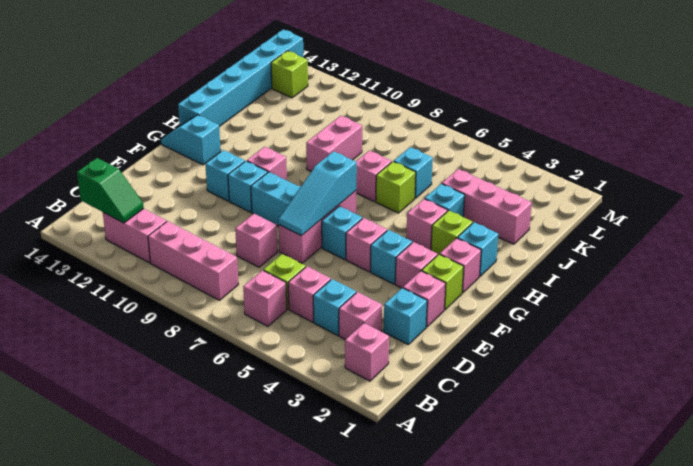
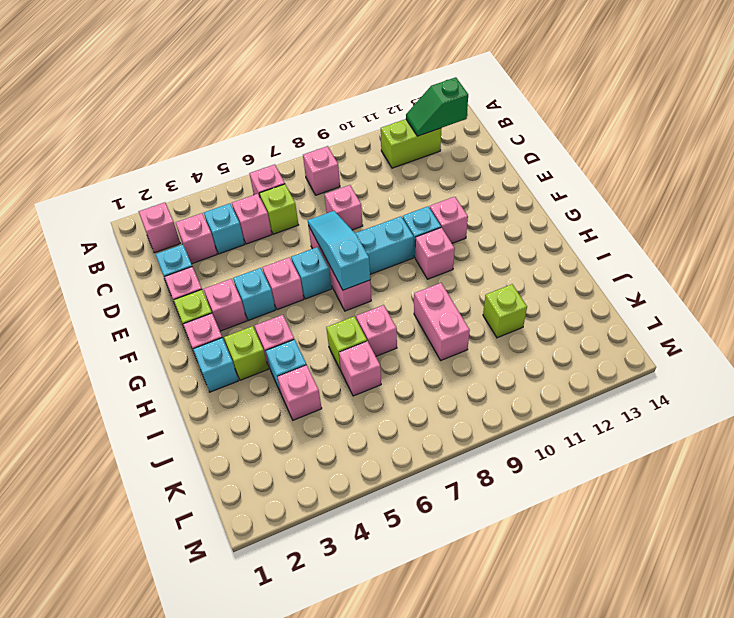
pink 1x3 brick [148,221,239,300] -> pink 1x1 brick [303,146,340,195]
pink 1x2 brick [103,209,167,263] -> lime 1x2 brick [381,119,441,168]
cyan 1x1 brick [205,150,245,201] -> pink 1x1 brick [430,197,468,243]
cyan 1x2 slope [161,115,221,165] -> none
cyan 1x6 brick [178,30,303,126] -> none
pink 1x3 brick [442,169,532,244] -> pink 1x1 brick [278,365,322,420]
cyan 1x1 brick [394,147,433,198] -> pink 1x1 brick [339,341,381,396]
lime 1x1 brick [271,51,308,98] -> lime 1x1 brick moved to [483,284,527,338]

